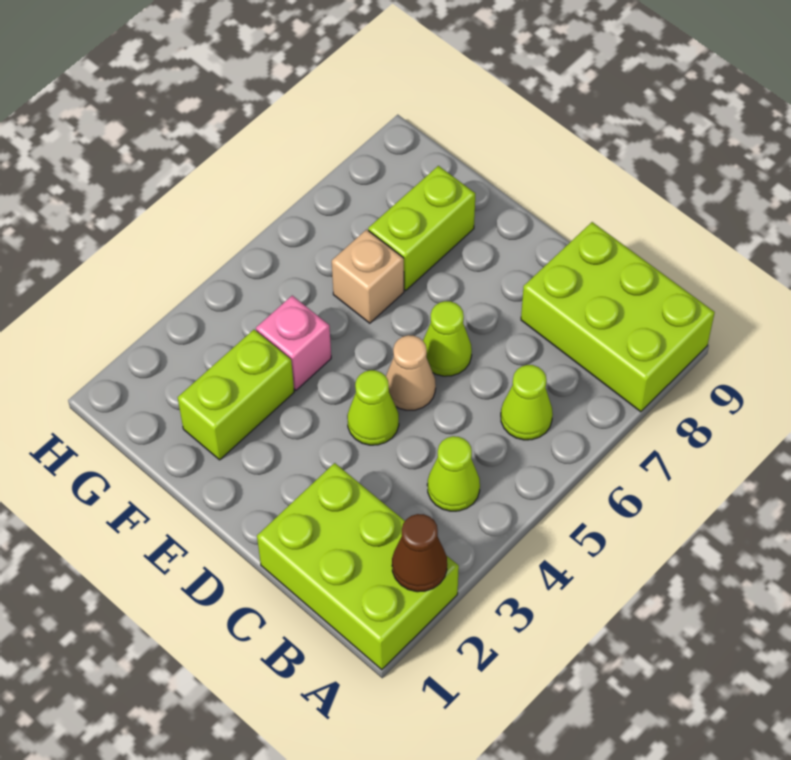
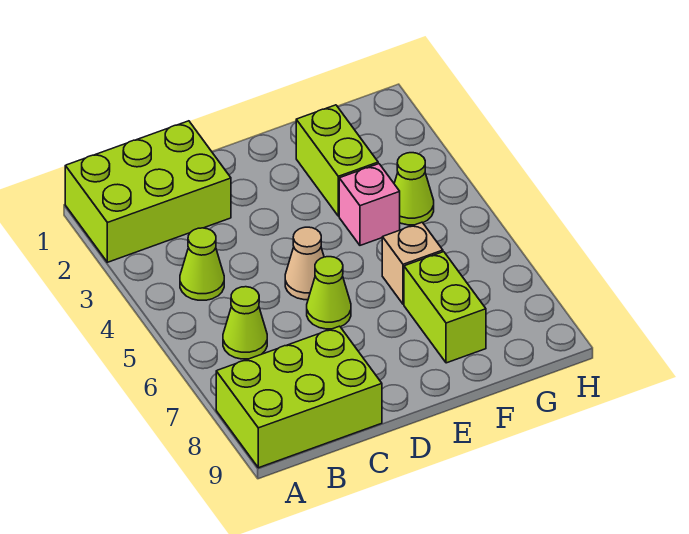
brown 1x1 cone [392,514,447,592] -> none
lime 1x1 cone [347,370,399,445] -> lime 1x1 cone moved to [394,153,434,225]

